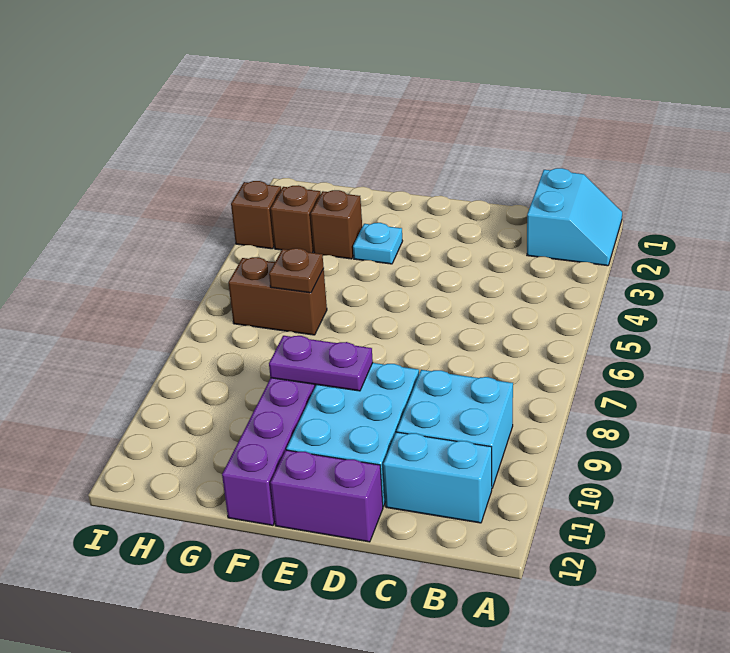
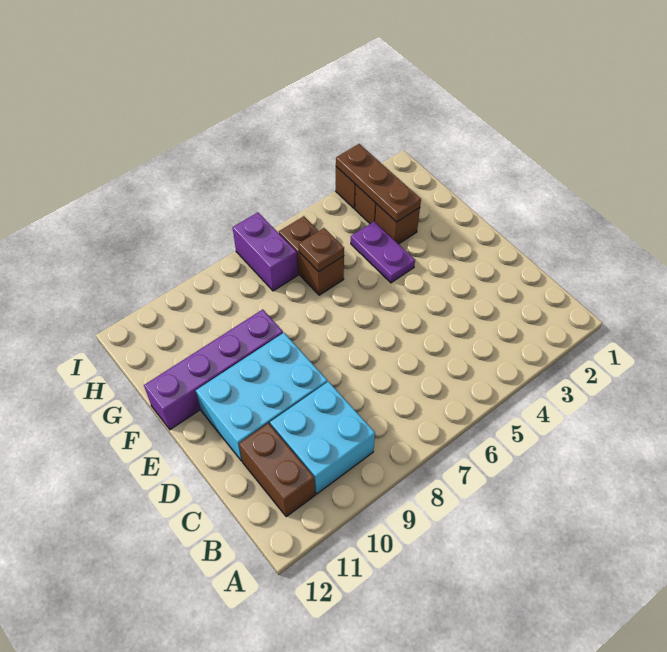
cyan 2x2 slope [527,168,622,266] -> none
cyan 1x2 brick [383,432,492,523] -> brown 1x2 brick [239,423,315,517]
purple 1x2 brick [270,450,383,542] -> purple 1x2 brick moved to [233,212,298,291]
purple 1x2 plate [269,336,373,391] -> purple 1x2 plate moved to [351,222,415,283]
cyan 1x1 plate [353,223,402,264] -> none
none -> brown 1x3 plate [336,144,421,222]

